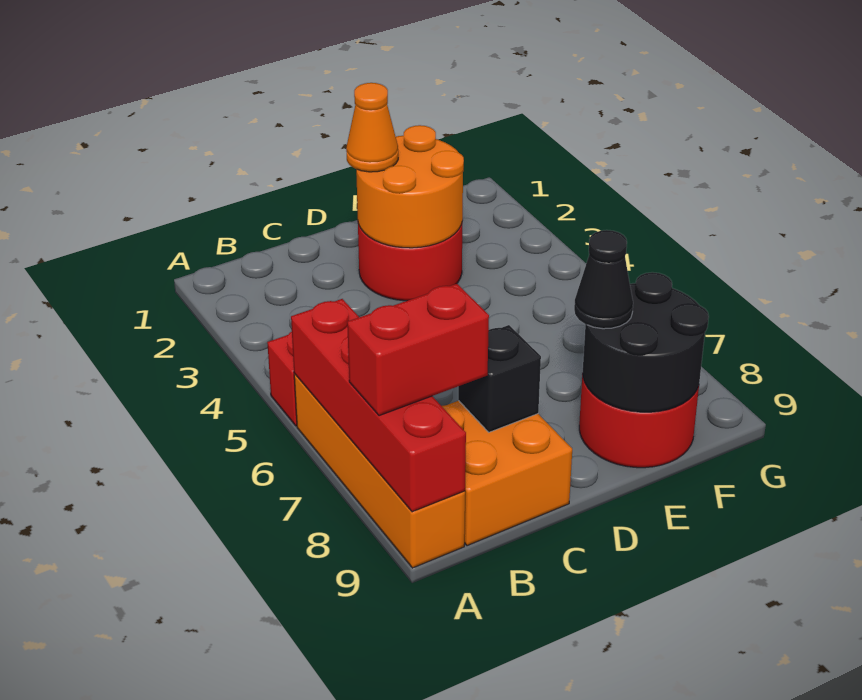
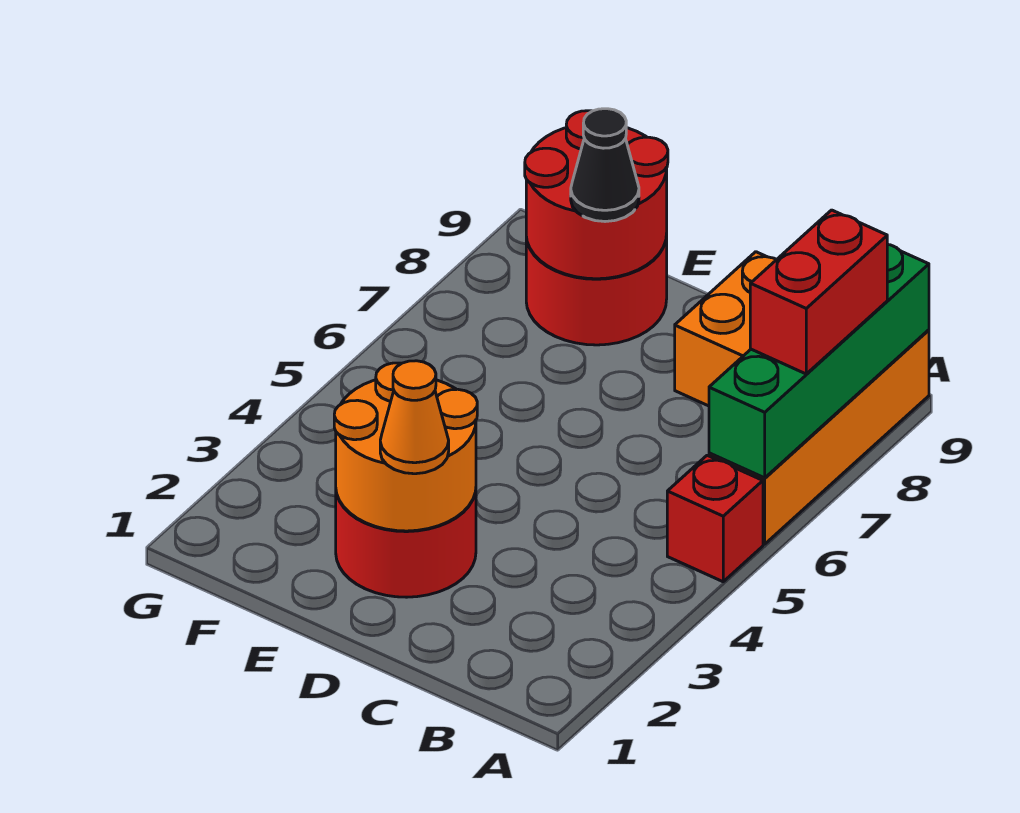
red 1x4 brick [291,299,466,512] -> green 1x4 brick [709,244,929,478]
red 1x2 brick [347,284,489,416] -> red 1x2 brick turned to [750,210,887,374]
black 1x1 brick [458,325,541,432] -> none
black 2x2 round brick [583,272,709,412] -> red 2x2 round brick [525,111,668,279]

